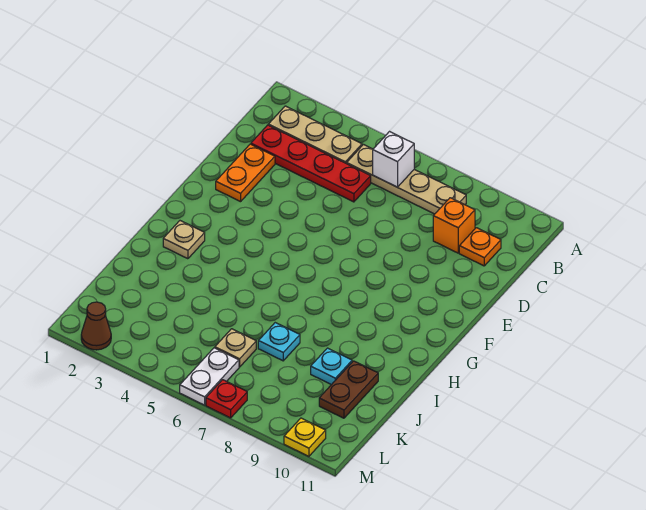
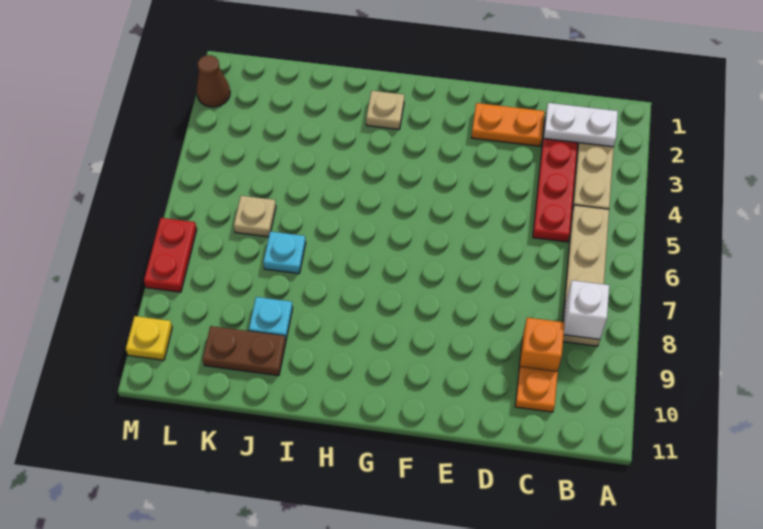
white 1x1 brick [373,132,414,187] -> white 1x1 brick moved to [564,280,609,339]
white 1x2 plate [180,348,239,405] -> white 1x2 plate moved to [544,103,618,147]
red 1x1 plate [206,380,247,418] -> red 1x2 plate [144,218,197,292]

